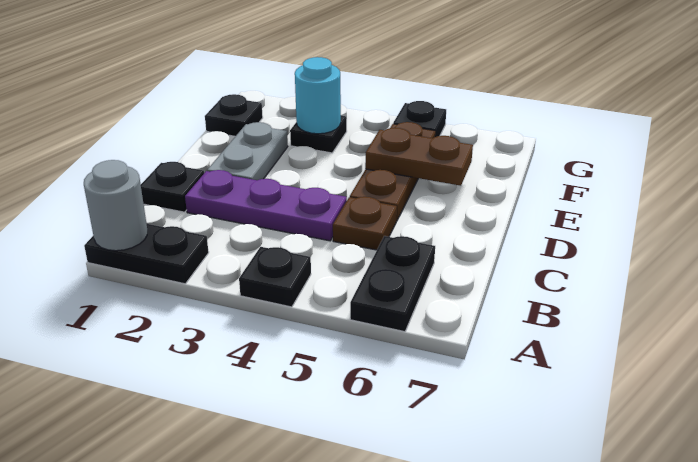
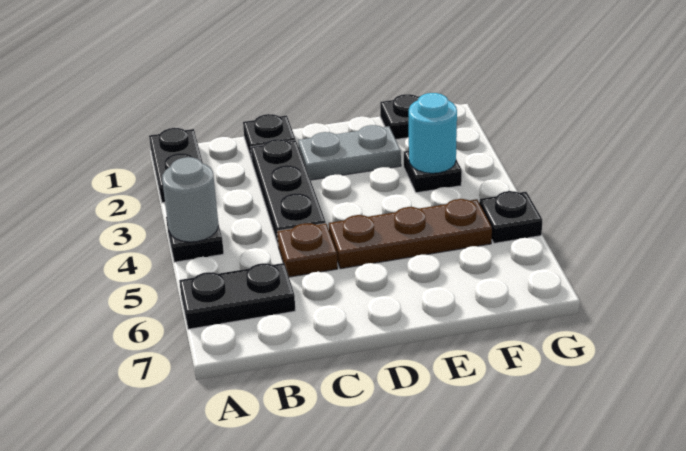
grey 1x1 round brick [84,160,147,251] -> grey 1x1 round brick moved to [162,157,218,242]
purple 1x3 plate [185,170,347,241] -> black 1x3 plate [251,139,326,244]
brown 1x2 plate [365,128,473,186] -> none

